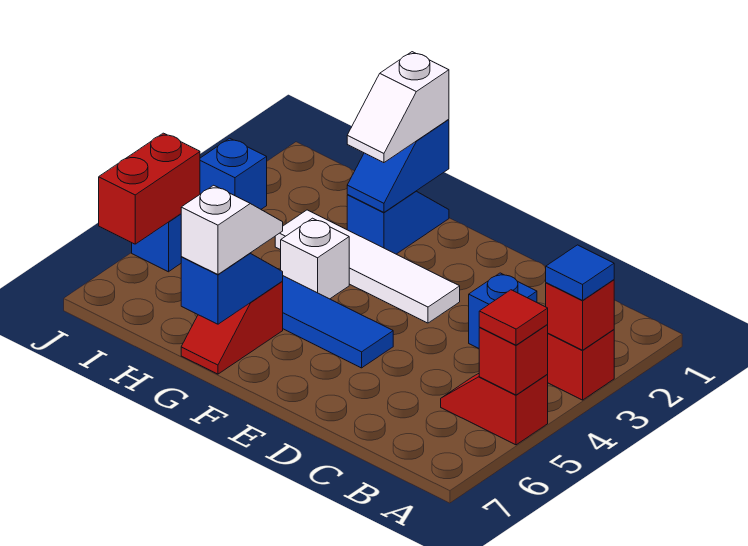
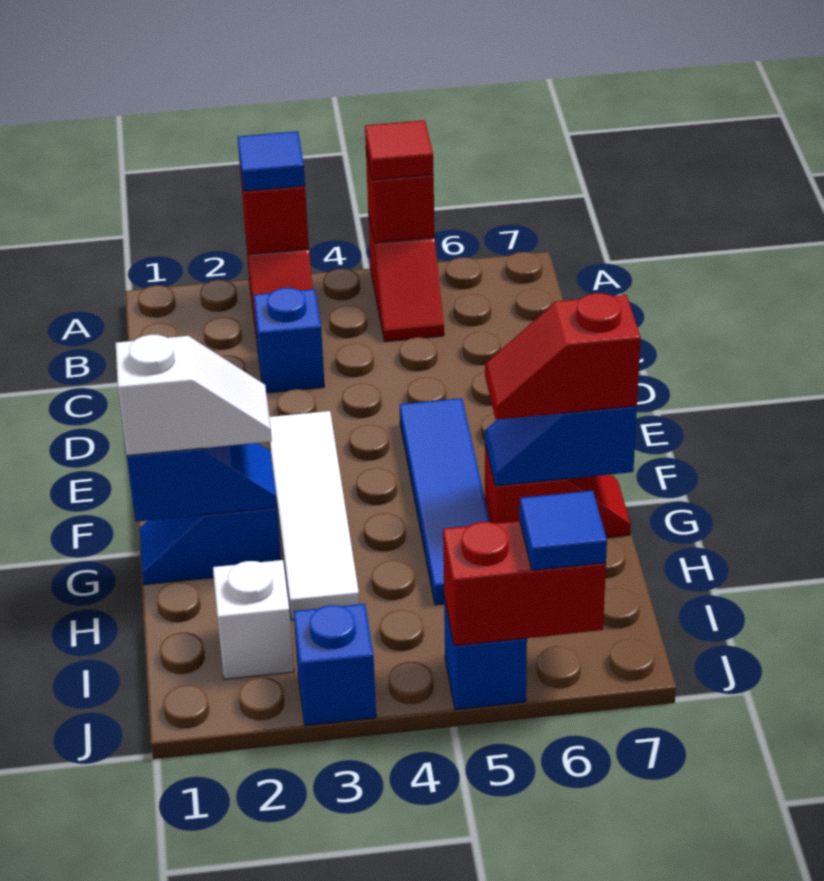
white 1x1 brick [281,218,349,299] -> white 1x1 brick moved to [213,560,294,679]
white 1x2 slope [181,185,283,274] -> red 1x2 slope [485,293,641,420]
none -> blue 1x1 tile [520,491,607,570]

